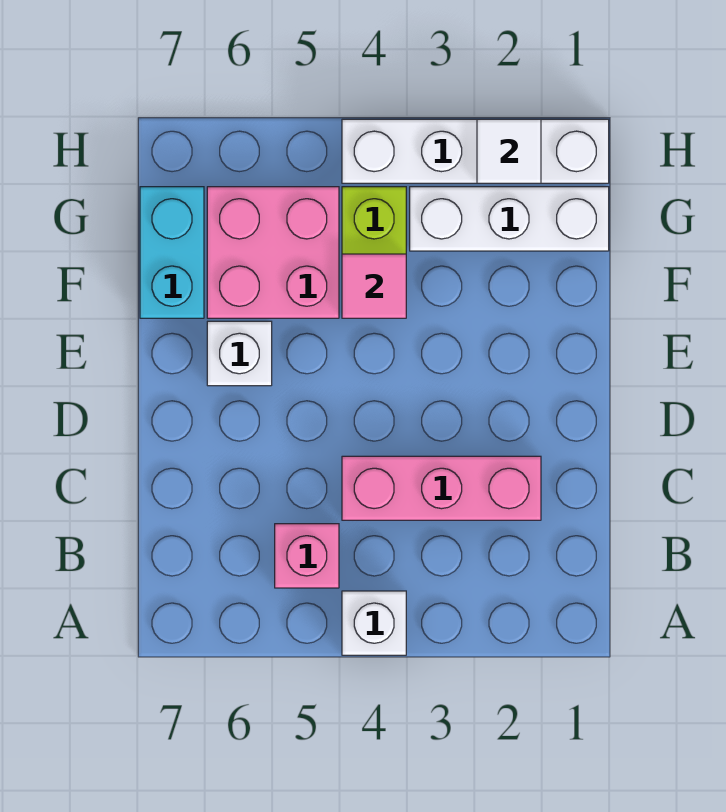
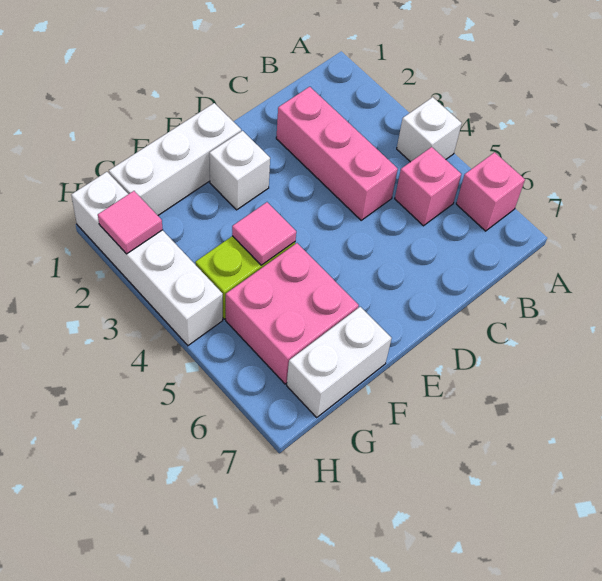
none -> pink 1x1 brick [456,152,525,231]
white 1x1 brick [207,321,272,386] -> white 1x1 brick moved to [209,131,270,210]
cyan 1x2 brick [140,187,204,318] -> white 1x2 brick [287,307,392,417]
white 1x3 brick [410,187,609,251] -> white 1x3 brick turned to [109,103,241,215]
white 1x1 tile [477,119,541,183] -> pink 1x1 tile [98,191,163,254]

